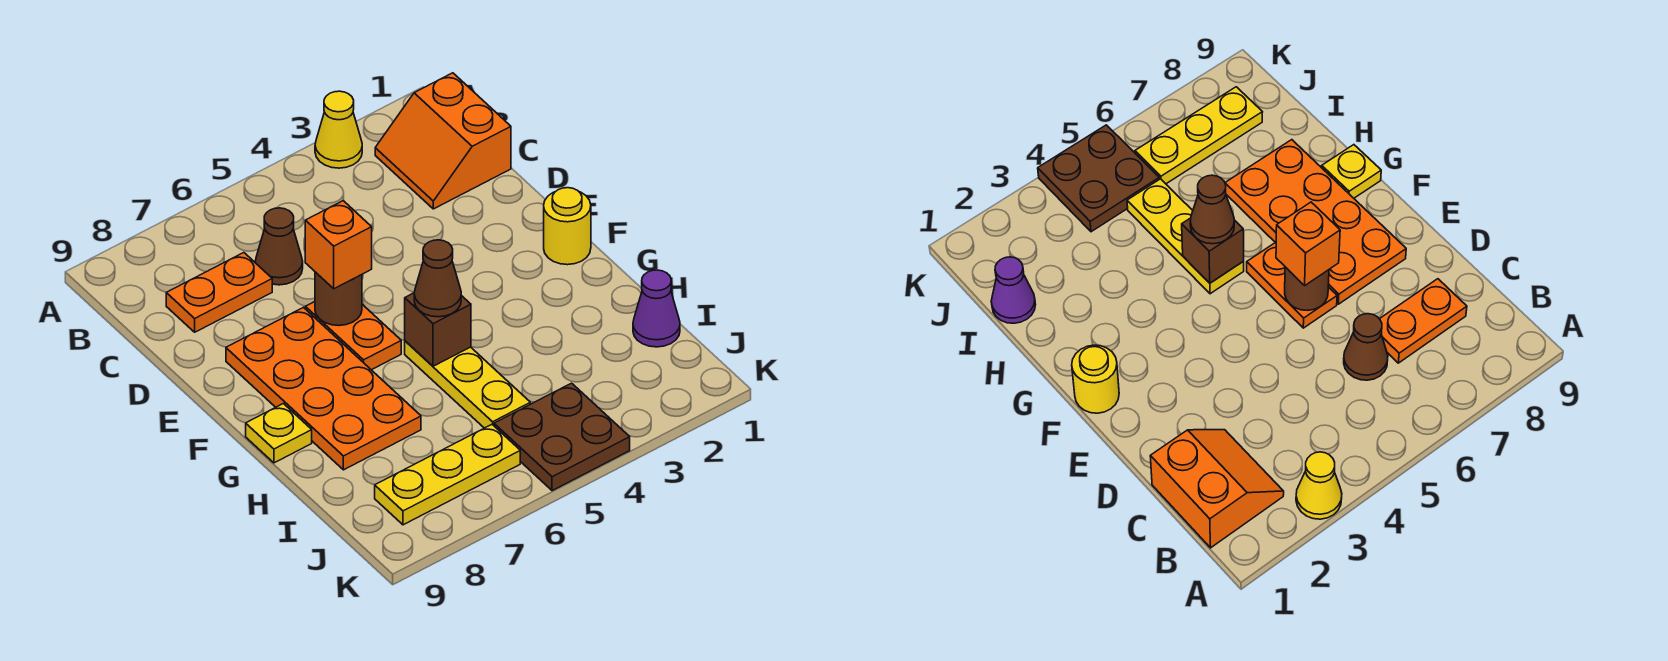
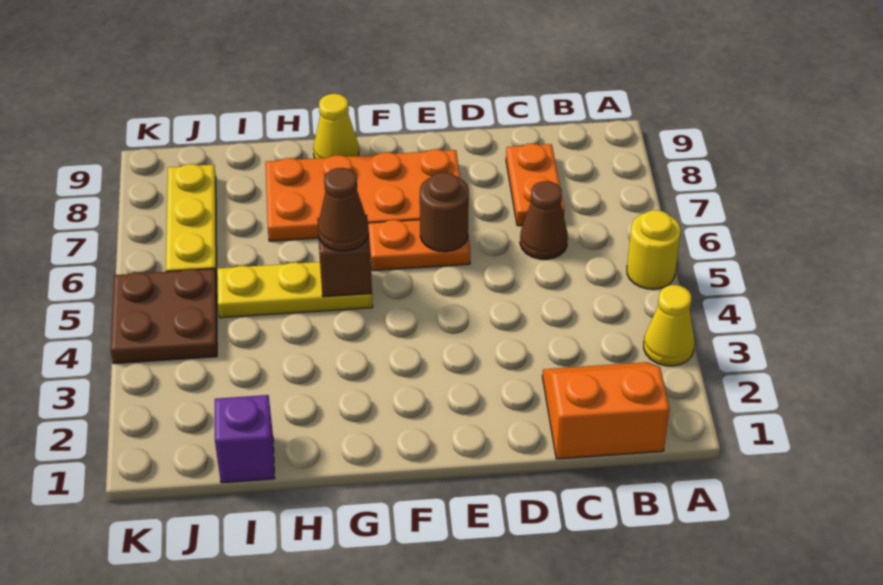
orange 1x1 brick [305,201,372,289] -> none
yellow 1x1 round brick [544,188,591,265] -> yellow 1x1 round brick moved to [627,210,681,289]
yellow 1x1 plate [246,404,312,463] -> yellow 1x1 cone [313,94,359,158]
purple 1x1 cone [633,270,680,347] -> purple 1x1 brick [215,395,275,483]

